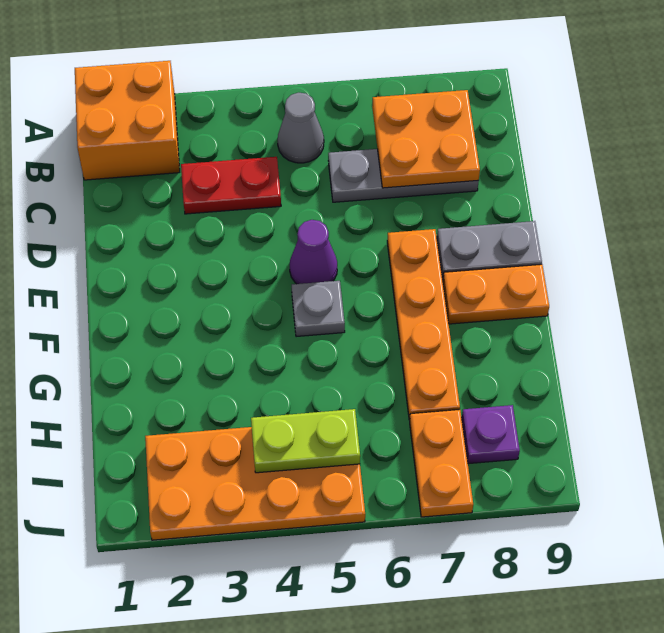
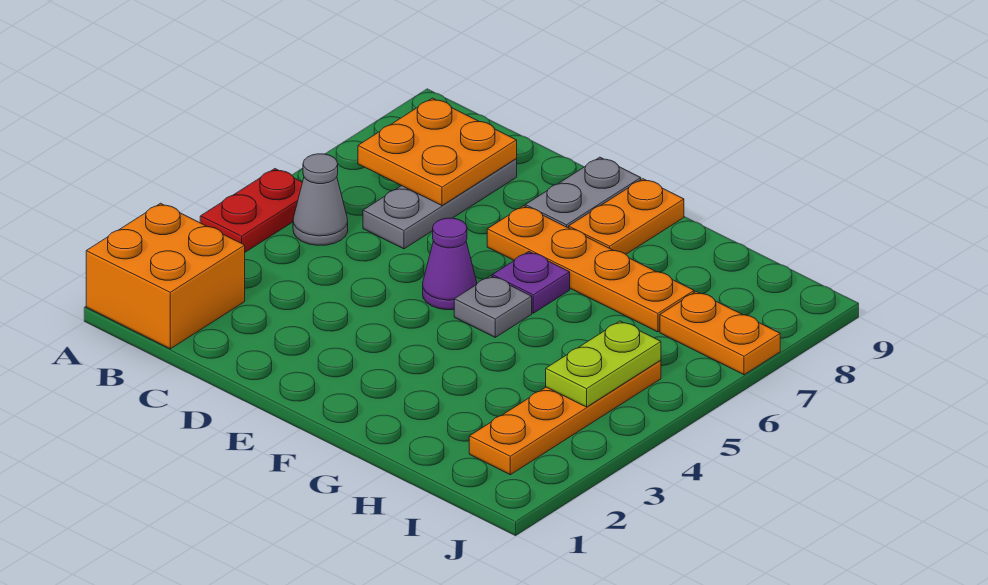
red 1x2 plate [181,157,281,214] -> red 1x2 plate moved to [200,169,302,252]
orange 2x4 plate [145,427,365,540] -> orange 1x4 plate [469,360,661,475]
purple 1x1 plate [462,405,520,464] -> purple 1x1 plate moved to [492,252,570,313]

